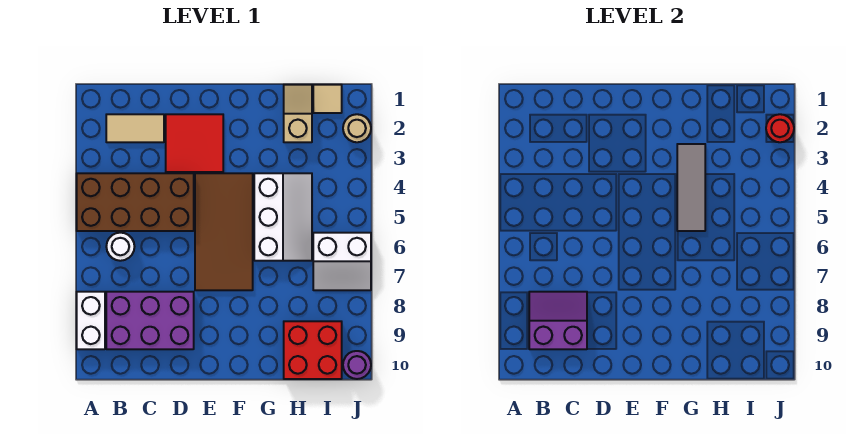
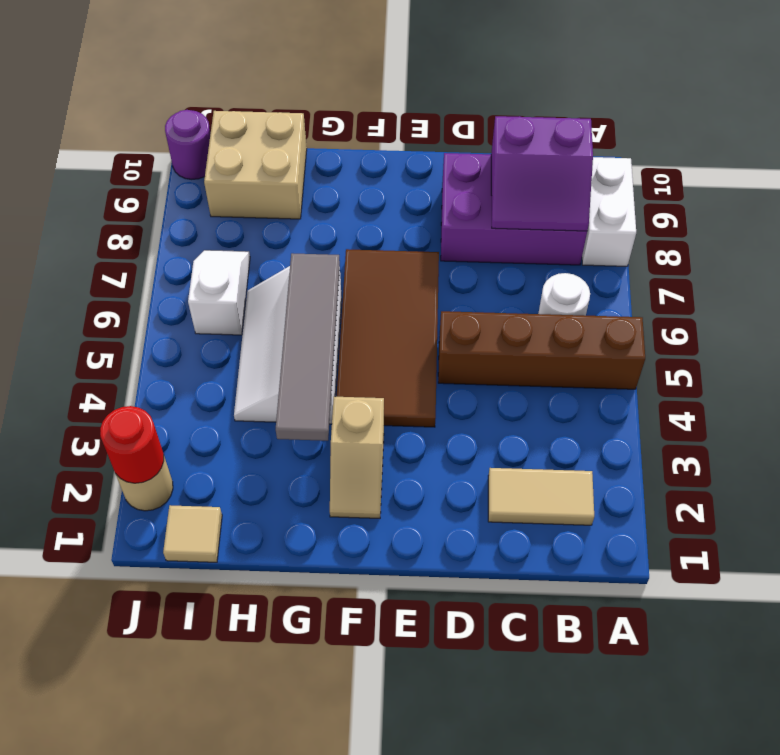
brown 2x4 brick [77,173,194,231] -> brown 1x4 brick [438,311,645,389]
red 2x2 tile [166,114,223,172] -> none
grey 1x3 tile [677,144,705,231] -> grey 1x4 tile [276,253,340,441]
tan 1x2 slope [284,85,312,142] -> tan 1x2 slope moved to [330,397,384,519]
red 2x2 brick [284,321,342,379] -> tan 2x2 brick [204,111,307,219]
white 2x2 slope [313,233,371,290] -> white 1x2 slope [188,250,250,335]

